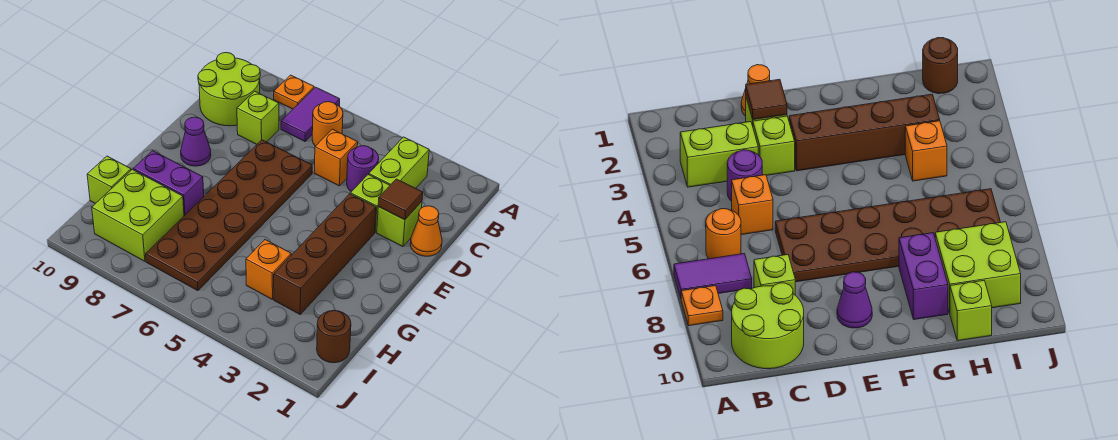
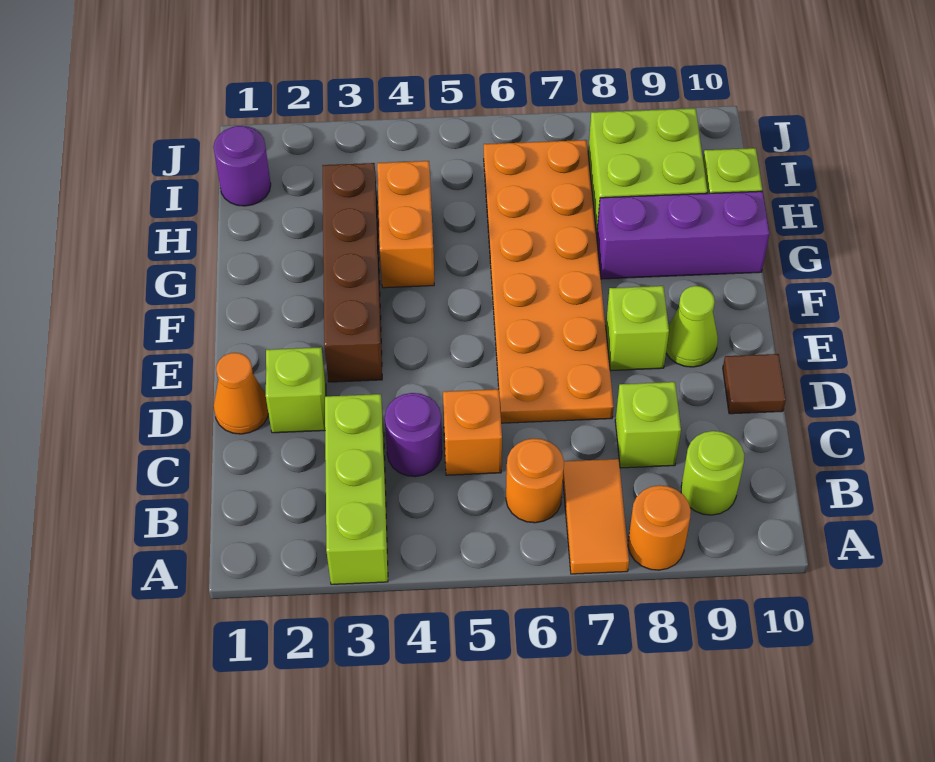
purple 1x2 tile [281,87,340,141] -> orange 1x2 tile [563,459,629,574]
orange 1x1 plate [274,75,314,109] -> orange 1x1 round brick [628,485,691,570]
lime 1x2 brick [369,137,429,188] -> lime 1x3 brick [325,394,388,584]
lime 2x2 round brick [198,53,260,126] -> lime 1x1 round brick [681,431,744,515]
brown 1x1 tile [378,179,423,220] -> brown 1x1 tile moved to [723,354,786,414]
lime 1x1 brick [351,175,390,232] -> lime 1x1 brick moved to [606,286,669,371]
brown 2x6 plate [146,140,312,291] -> orange 2x6 plate [484,140,614,423]
purple 1x1 cone [181,117,211,166] -> lime 1x1 cone [666,286,718,367]
purple 1x2 brick [133,151,204,216] -> purple 1x3 brick [597,191,769,279]
orange 1x1 brick [246,240,291,300] -> orange 1x2 brick [377,161,434,288]
brown 1x1 round brick [317,311,351,363] -> purple 1x1 round brick [213,126,271,206]

